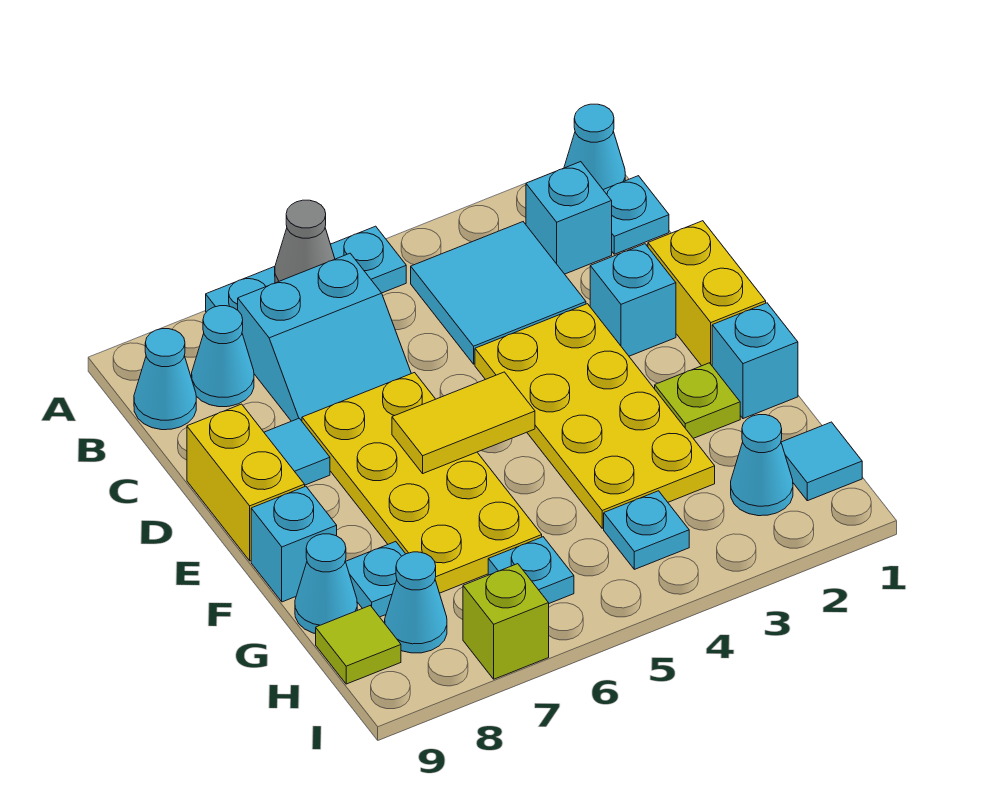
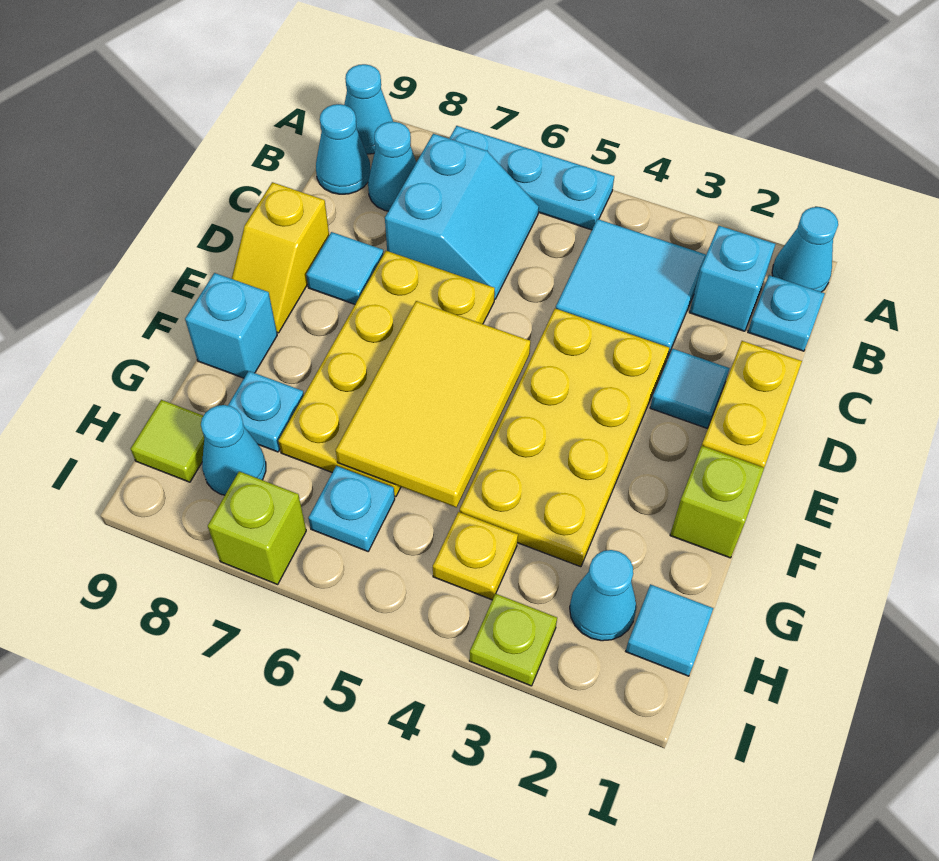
grey 1x1 cone [275,200,335,283] -> none
cyan 2x2 slope [238,253,411,421] -> cyan 2x2 slope turned to [385,134,539,299]
cyan 1x1 brick [590,244,676,356] -> cyan 1x1 tile [650,349,730,428]
yellow 1x2 brick [187,404,305,561] -> yellow 1x2 slope [232,182,329,333]
yellow 1x2 tile [392,372,535,473] -> yellow 2x3 tile [336,301,530,507]
cyan 1x1 brick [712,303,798,419] -> lime 1x1 brick [670,446,764,558]
lime 1x1 plate [655,363,740,438] -> lime 1x1 plate moved to [469,594,557,686]
cyan 1x1 cone [295,534,357,634] -> cyan 1x1 cone moved to [344,64,393,154]
cyan 1x1 plate [604,491,689,569] -> yellow 1x1 plate [433,512,518,600]

